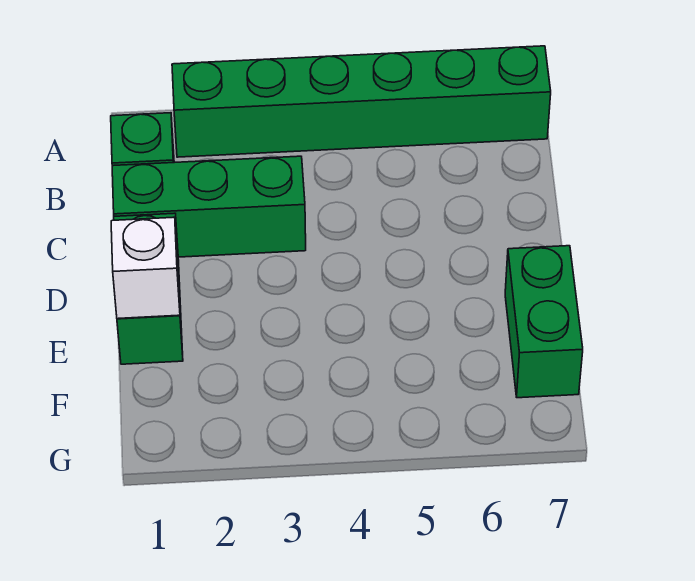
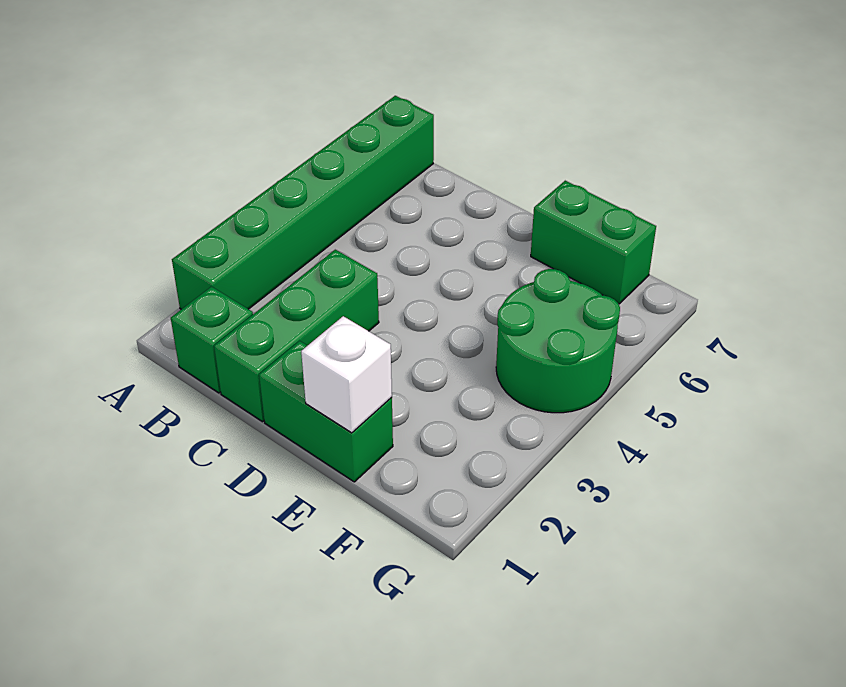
none -> green 2x2 round brick [496,269,620,413]

